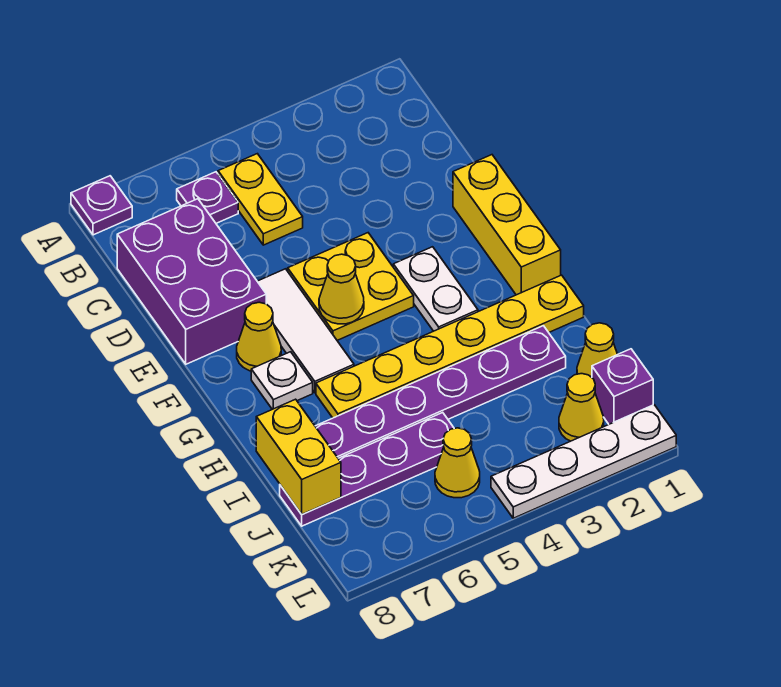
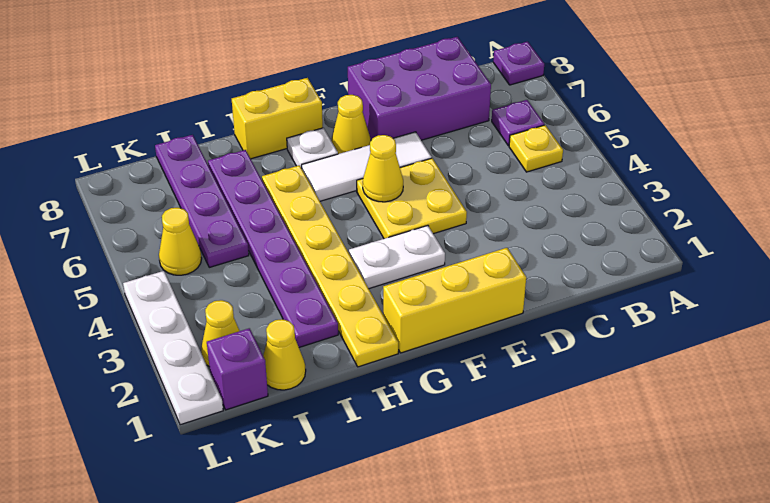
yellow 1x2 plate [218,154,303,245] -> yellow 1x1 plate [509,125,563,172]
yellow 1x2 brick [256,399,341,514] -> yellow 1x2 brick moved to [232,78,323,159]

